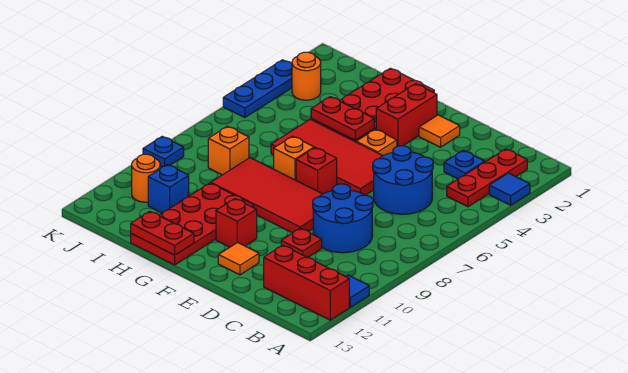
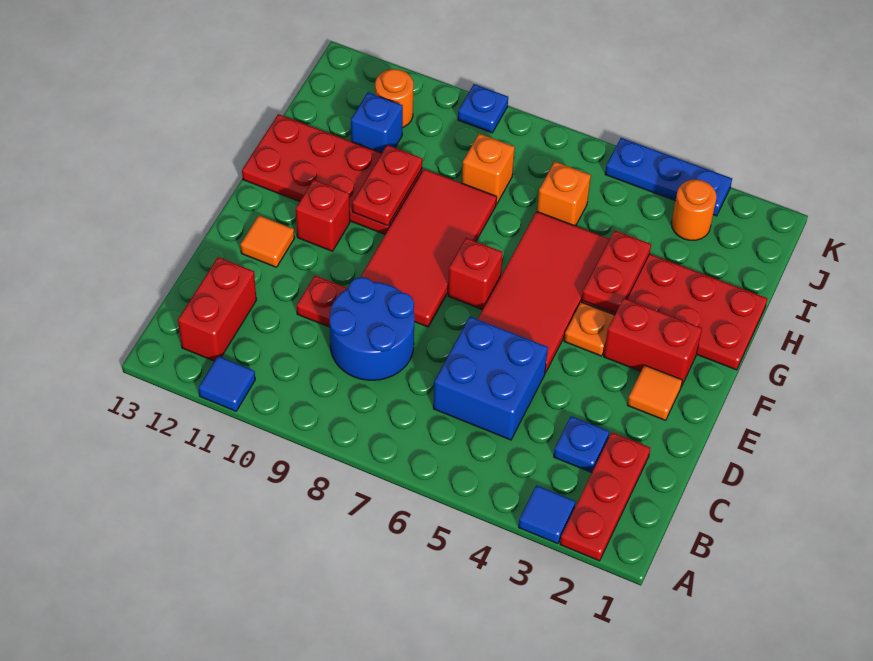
red 1x3 brick [264,245,349,320] -> red 1x2 brick [178,257,257,361]
red 1x3 plate [447,149,527,207] -> red 1x3 plate turned to [560,432,650,561]
blue 2x2 round brick [373,146,433,214] -> blue 2x2 brick [433,317,548,440]
orange 1x1 brick [274,136,314,180] -> orange 1x1 brick moved to [537,162,591,226]
red 1x2 plate [131,211,194,255] -> red 1x2 plate moved to [352,145,422,226]

